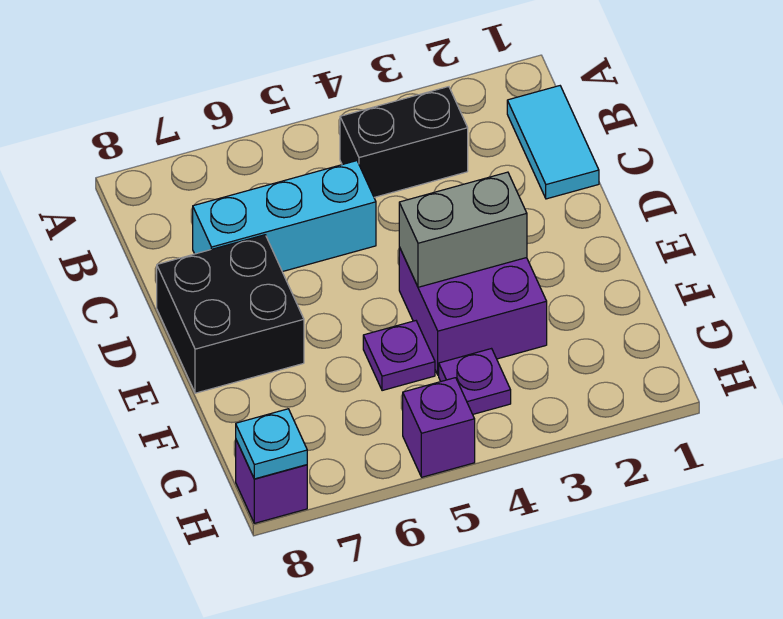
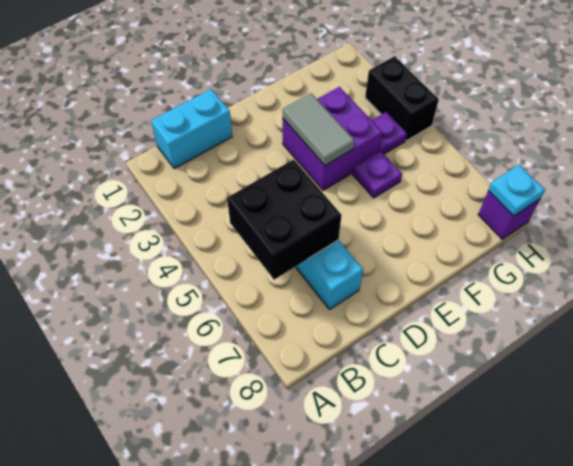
cyan 1x2 tile [507,86,599,199] -> cyan 1x2 brick [151,89,232,169]
black 1x2 brick [340,87,468,197] -> black 1x2 brick moved to [365,56,439,140]
black 2x2 brick [157,235,304,393] -> black 2x2 brick moved to [227,159,342,280]
grey 1x2 brick [399,172,527,287] -> grey 1x2 tile [282,93,355,165]
purple 1x1 brick [403,378,475,477] -> none

